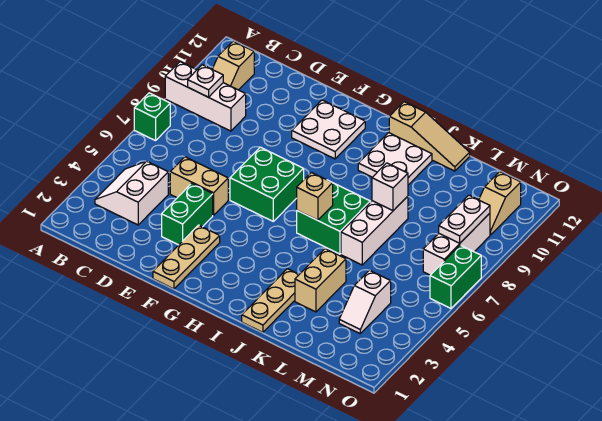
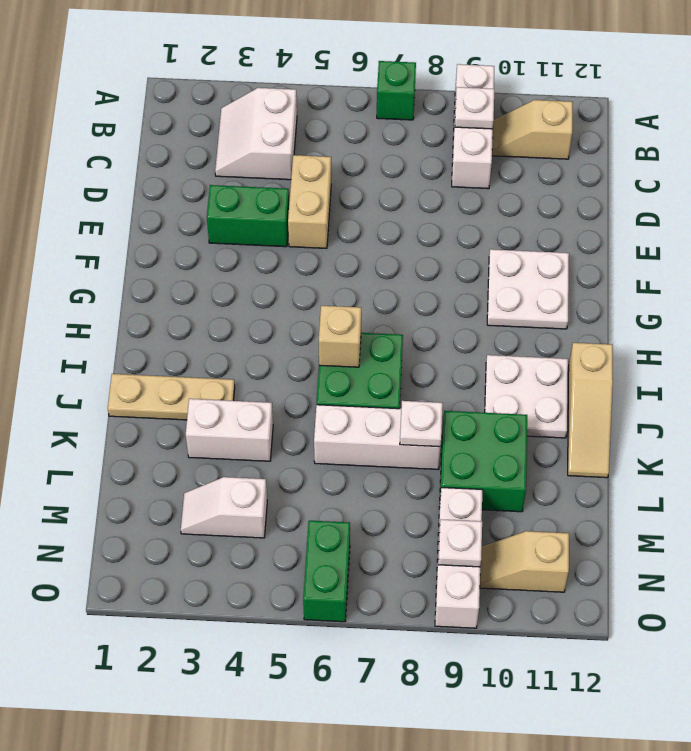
white 2x2 slope [95,161,168,225] -> white 2x2 slope turned to [215,88,297,180]
tan 1x3 plate [153,225,220,289] -> none
green 2x2 brick [230,147,304,221] -> green 2x2 brick moved to [440,411,527,512]
tan 1x2 brick [295,249,346,312] -> white 1x2 brick [186,399,273,461]
white 1x1 brick [372,163,408,211] -> white 1x1 plate [400,401,443,447]
white 1x3 brick [423,213,490,275] -> white 1x3 brick turned to [435,488,482,628]
white 1x2 plate [439,195,490,243] -> white 1x1 plate [438,519,482,567]
green 1x2 brick [430,245,481,308] -> green 1x2 brick turned to [303,521,350,622]

